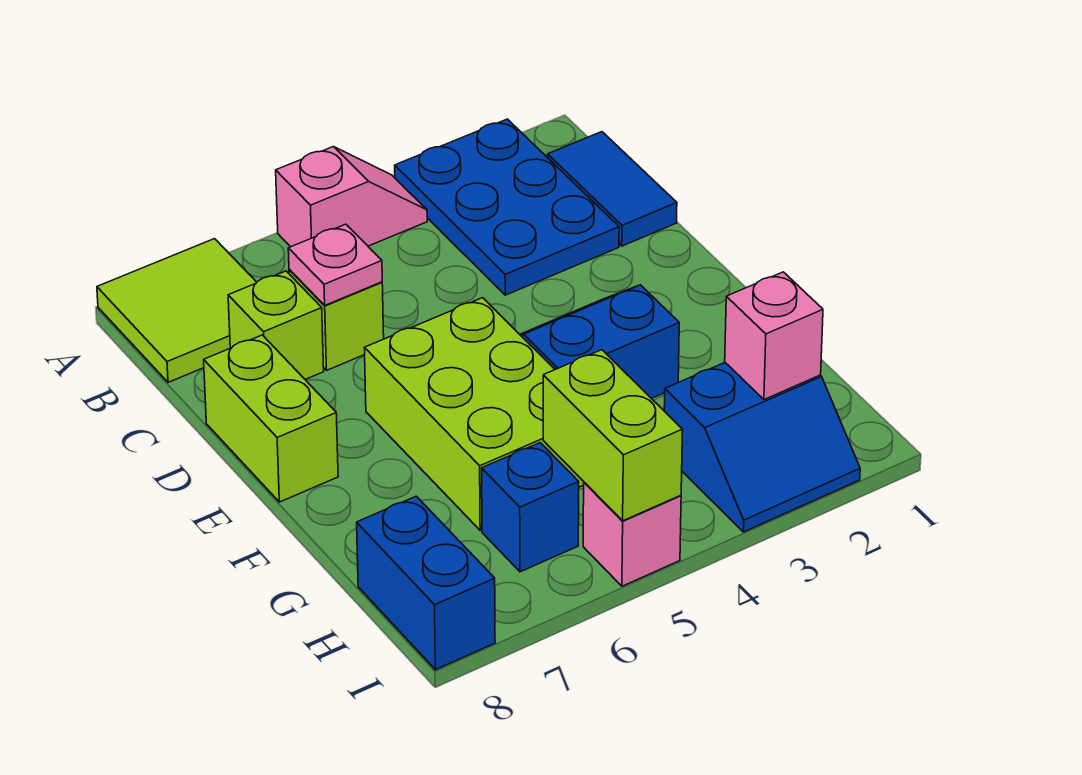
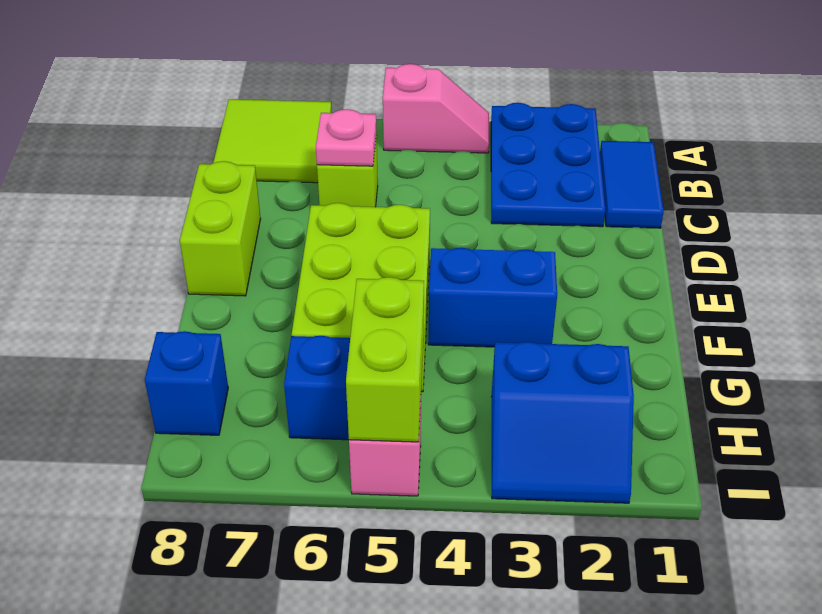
lime 1x1 brick [228,271,324,379] -> none
pink 1x1 brick [725,272,823,399] -> none
blue 1x2 brick [357,496,495,670] -> blue 1x1 brick [145,331,228,435]

